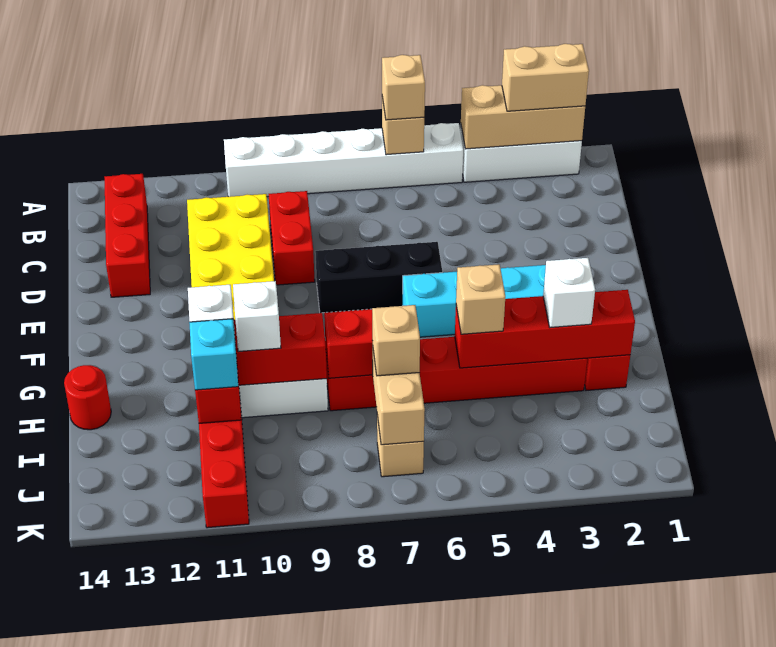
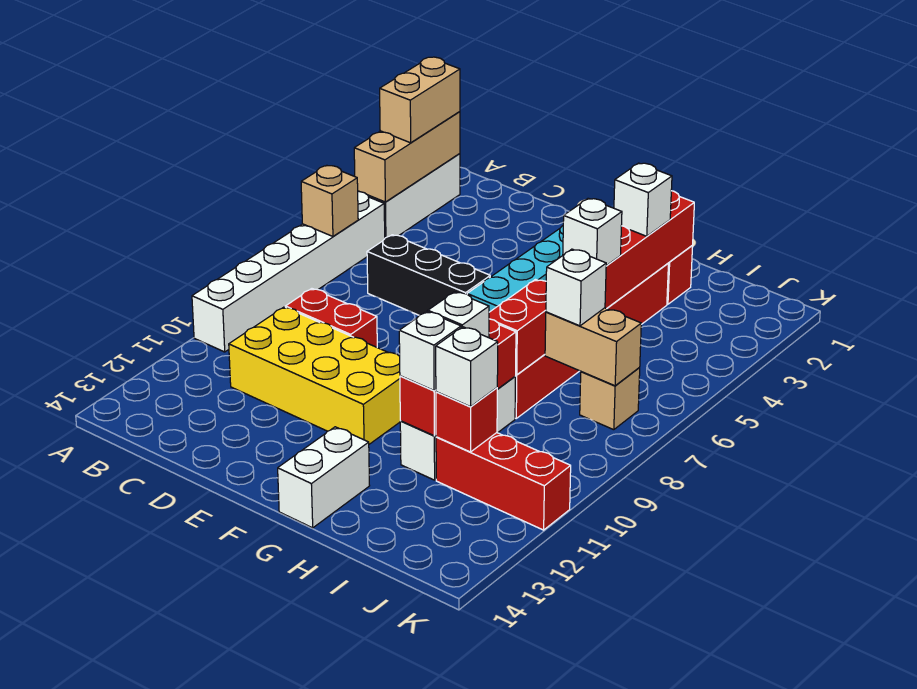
tan 1x1 brick [382,55,425,120] -> none
red 1x3 brick [104,174,150,297] -> none
black 1x3 brick [315,242,442,313] -> black 1x3 brick turned to [367,235,490,315]
none -> white 1x2 brick [278,427,370,528]
tan 1x1 brick [456,264,505,334] -> white 1x1 brick [563,198,622,266]
red 1x1 round brick [64,365,111,430] -> none
tan 1x1 brick [372,305,420,376] -> white 1x1 brick [546,249,606,326]
cyan 1x1 brick [189,319,238,390] -> white 1x1 brick [436,327,498,407]

